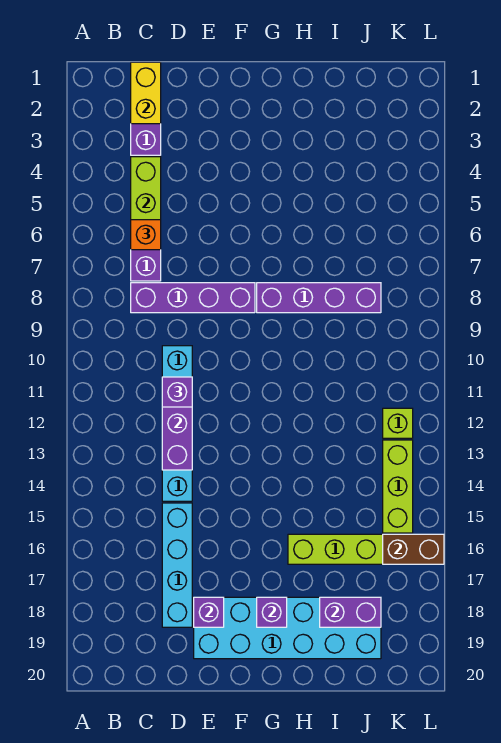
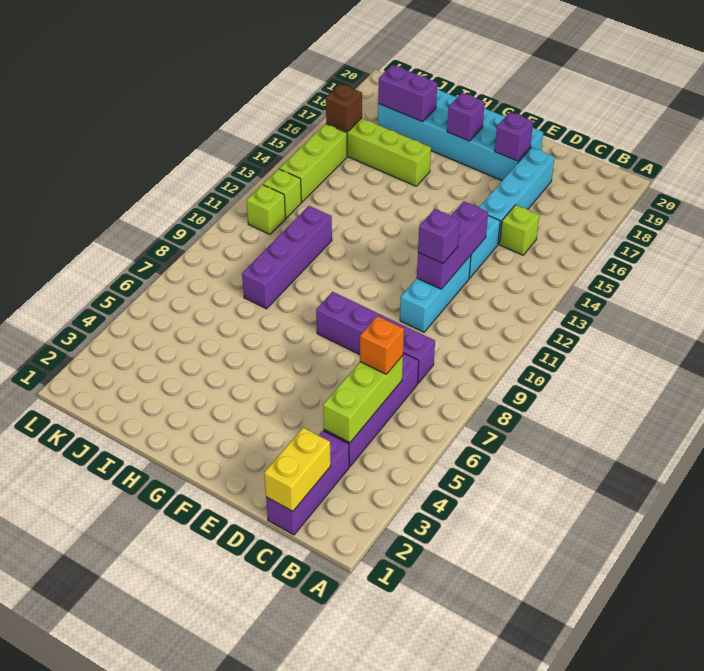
none -> lime 1x1 brick [500,205,539,255]
purple 1x4 brick [257,283,381,313] -> purple 1x4 brick turned to [242,206,332,309]
none -> lime 1x1 brick [247,185,285,234]
brown 1x2 brick [383,534,444,564] -> brown 1x1 brick [326,84,362,132]

